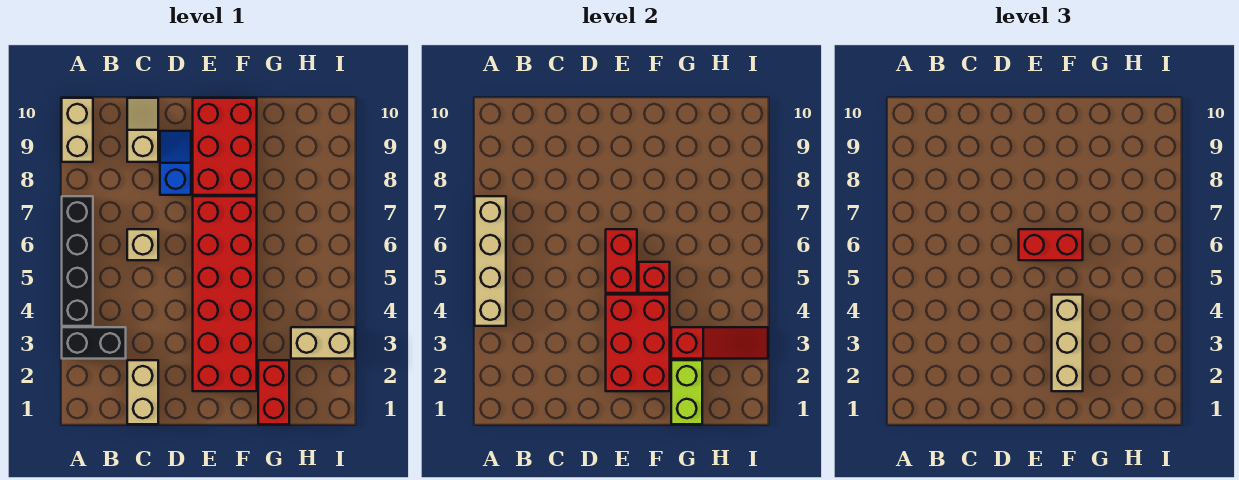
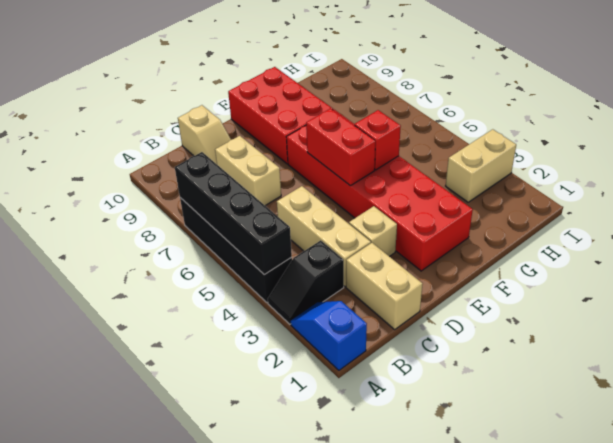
black 1x2 brick [62,327,126,359] -> black 1x2 slope [268,240,344,324]
tan 1x4 brick [475,196,506,326] -> black 1x4 brick [175,152,292,275]
tan 1x2 brick [62,98,93,162] -> tan 1x2 brick moved to [215,136,281,206]
tan 1x1 brick [127,229,158,260] -> tan 1x1 brick moved to [349,206,397,256]
tan 1x2 slope [127,98,158,162] -> tan 1x2 slope turned to [178,105,231,164]
blue 1x2 slope [160,131,191,195] -> blue 1x2 slope moved to [291,301,367,370]
red 2x3 brick [606,295,670,391] -> none
red 1x2 brick [1019,229,1083,260] -> none
tan 1x3 brick [1052,295,1083,391] -> tan 1x3 brick moved to [277,186,371,287]
red 1x2 brick [258,360,289,424] -> none
lime 1x2 brick [671,360,702,424] -> none
red 1x3 slope [671,327,768,359] -> none

